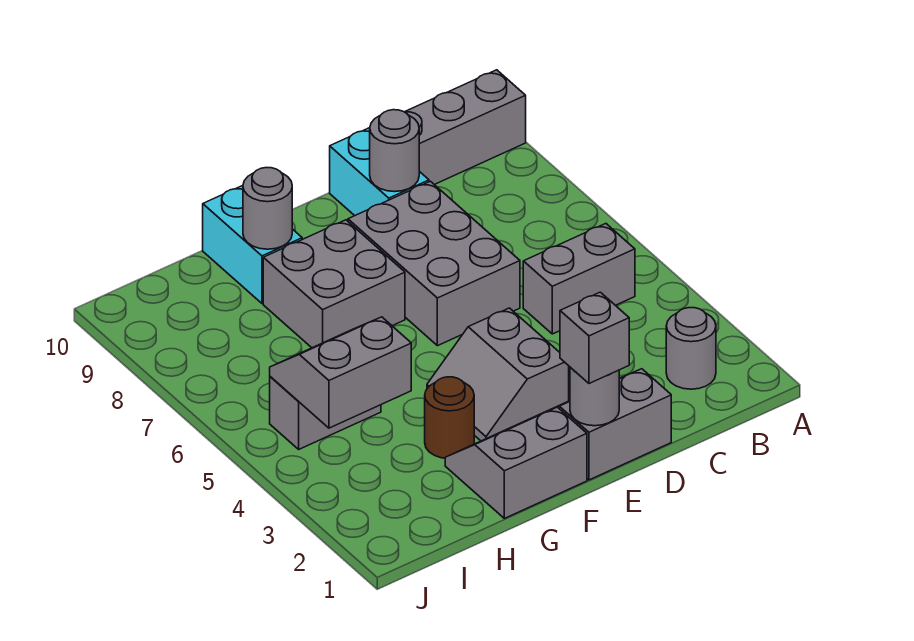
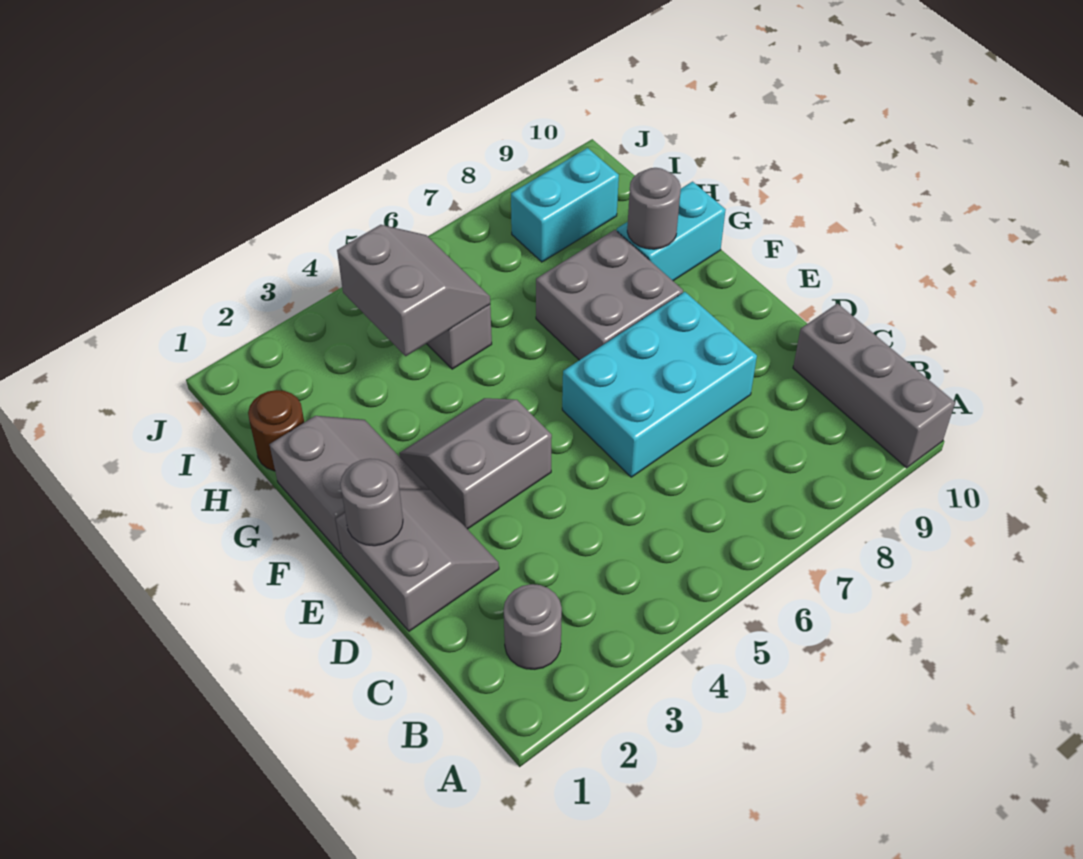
grey 1x2 brick [523,224,635,334] -> none
grey 2x3 brick [348,181,520,346] -> cyan 2x3 brick [562,292,757,477]
cyan 1x2 brick [330,128,429,216] -> cyan 1x2 brick moved to [511,148,619,262]
grey 1x1 round brick [370,110,419,192] -> none
grey 1x1 brick [560,292,629,383] -> none
brown 1x1 round brick [425,377,474,458] -> brown 1x1 round brick moved to [248,390,304,471]

